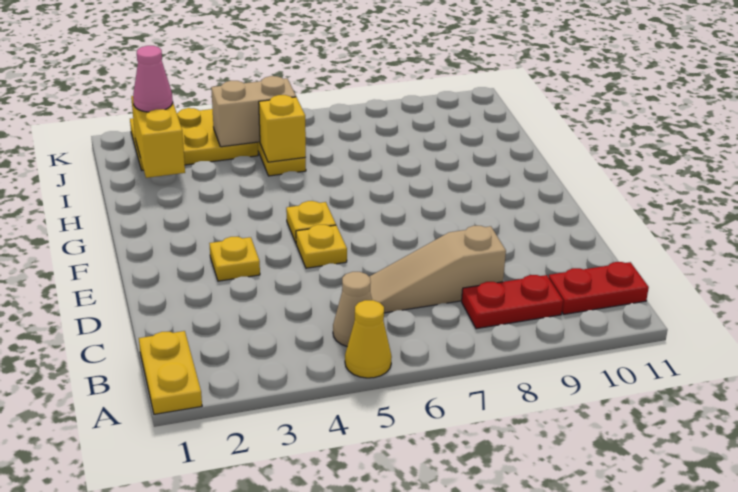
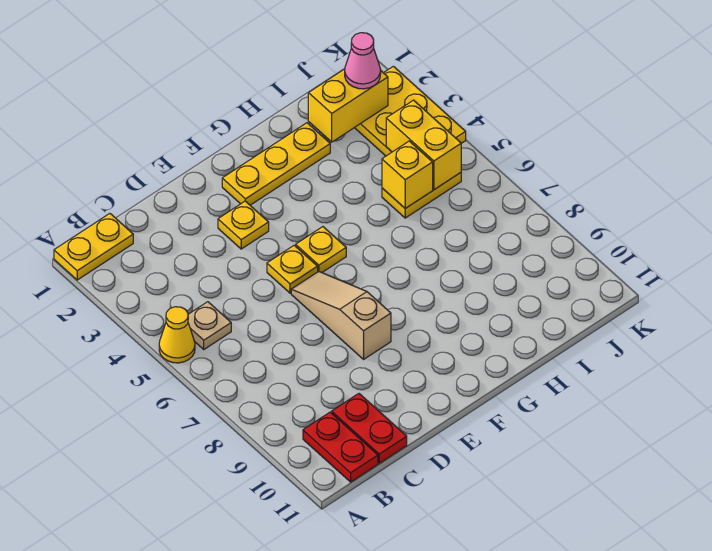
tan 1x1 cone [333,272,372,346] -> tan 1x1 plate [188,302,231,349]
red 1x2 plate [462,275,563,329] -> red 1x2 plate moved to [332,394,407,463]
tan 1x3 slope [369,226,506,313] -> tan 1x3 slope moved to [291,271,391,359]
none -> yellow 1x3 plate [222,123,330,205]
tan 1x2 brick [211,76,296,147] -> yellow 1x2 brick [386,100,461,190]

